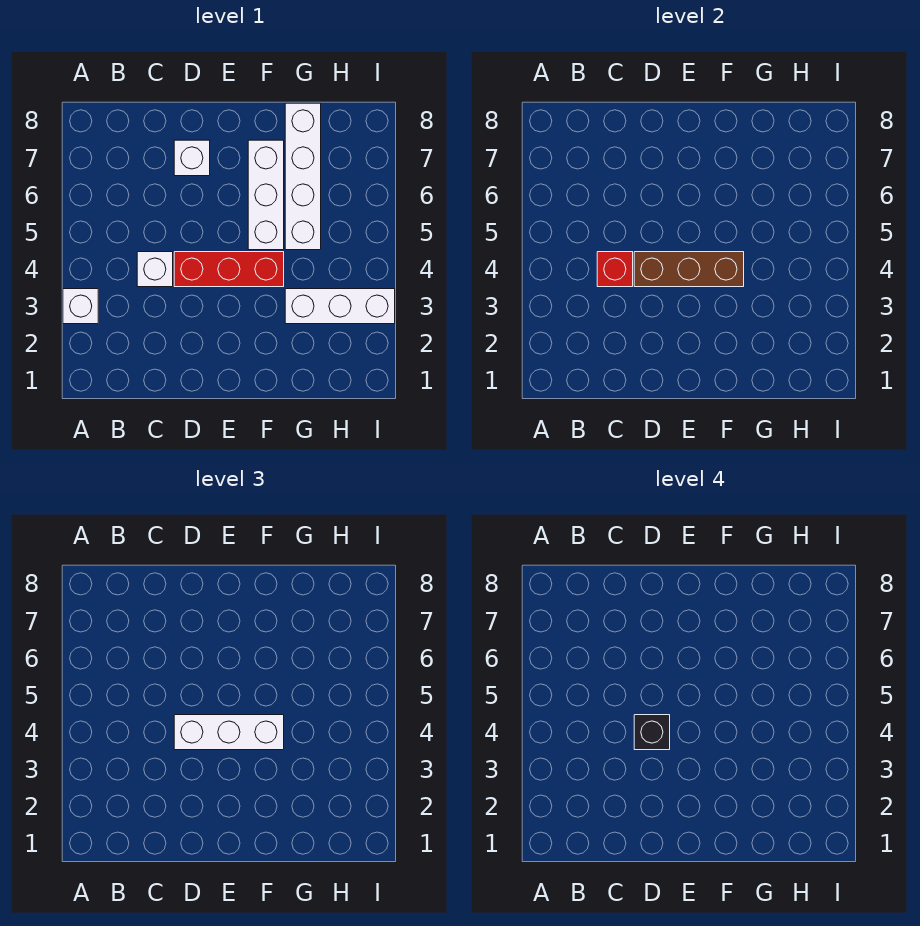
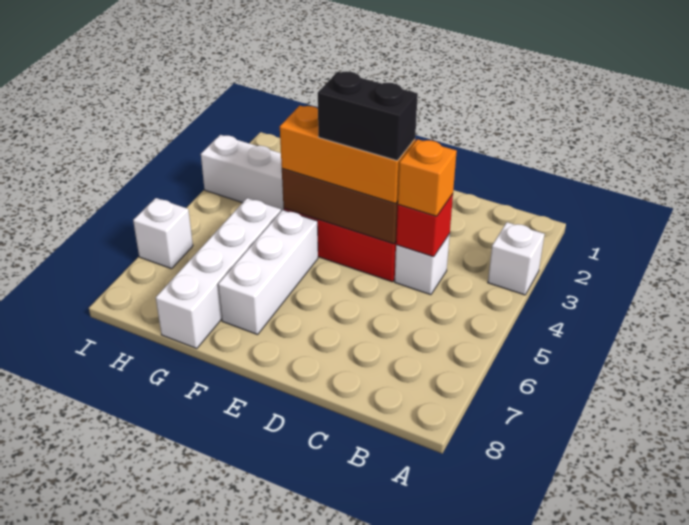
none -> orange 1x1 brick [398,139,457,216]
white 1x3 brick [174,715,284,750] -> orange 1x3 brick [280,106,415,204]
black 1x1 brick [634,715,670,750] -> black 1x2 brick [318,71,418,161]
white 1x1 brick [174,140,210,176] -> white 1x1 brick moved to [133,198,193,269]

